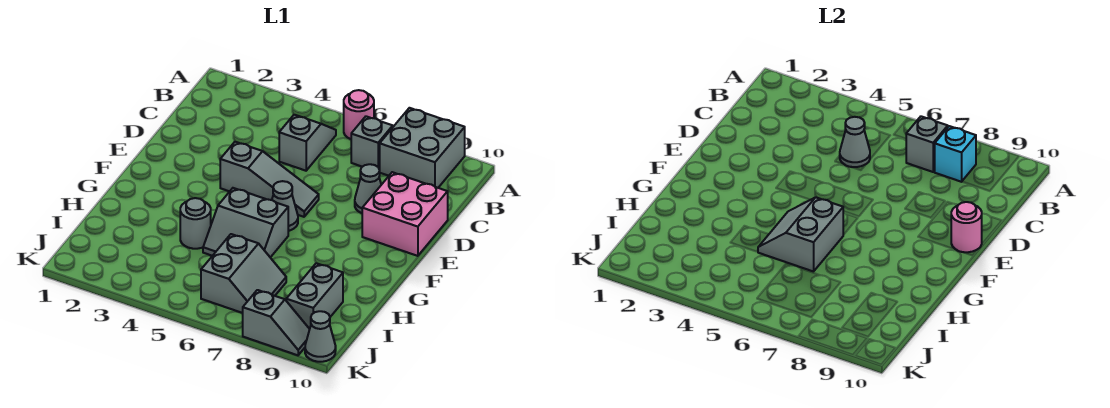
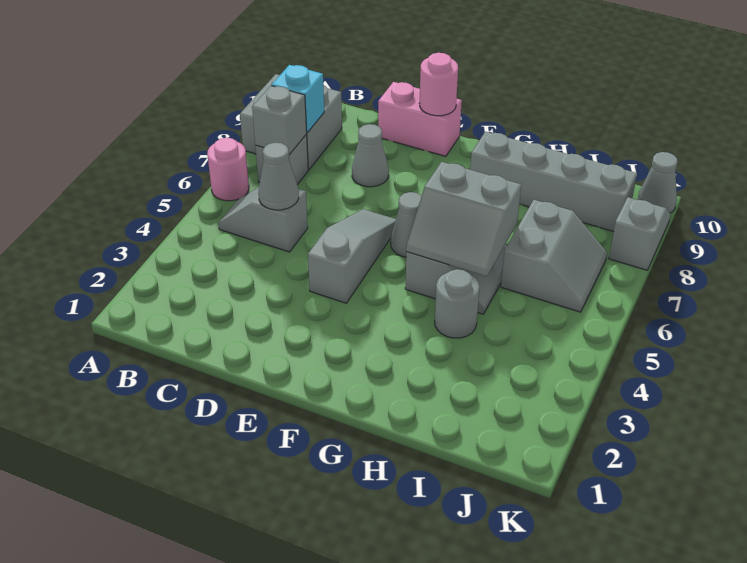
pink 2x2 brick [362,172,448,256] -> pink 1x2 brick [378,82,462,156]
grey 2x2 slope [201,234,286,313] -> grey 2x2 slope turned to [501,200,607,312]
grey 1x2 brick [286,263,343,329] -> grey 1x4 brick [470,132,637,232]

